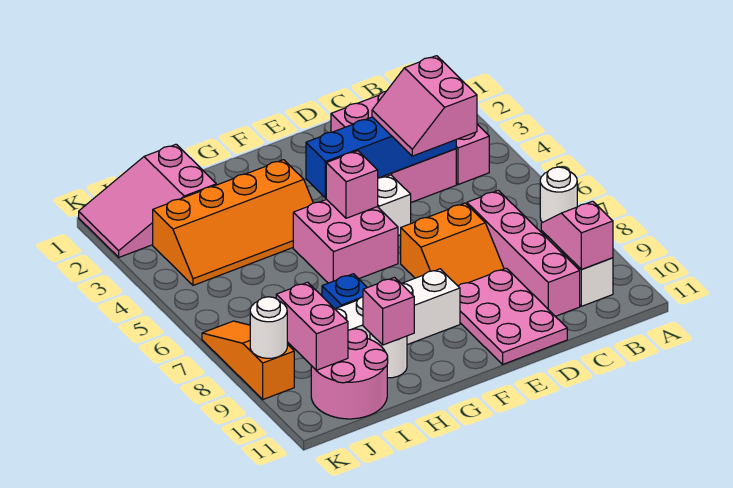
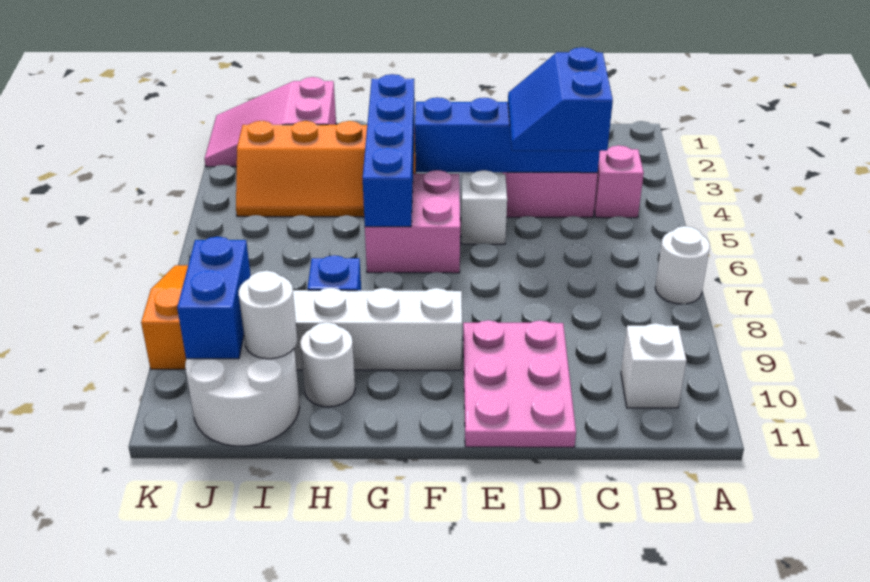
pink 1x2 slope [541,201,613,270] -> none
pink 2x2 slope [372,56,477,156] -> blue 2x2 slope [508,47,613,151]
pink 1x4 brick [467,190,580,316] -> none
orange 2x2 slope [401,203,504,286] -> none
pink 1x1 brick [326,151,378,218] -> none
none -> blue 1x4 brick [363,74,415,227]
pink 1x1 brick [363,277,414,345] -> none
pink 2x2 round brick [311,329,388,419] -> white 2x2 round brick [185,336,300,446]
pink 1x2 brick [276,282,348,370] -> blue 1x2 brick [177,237,251,359]
white 1x1 round brick [250,297,287,358] -> white 1x1 round brick moved to [239,271,297,359]

